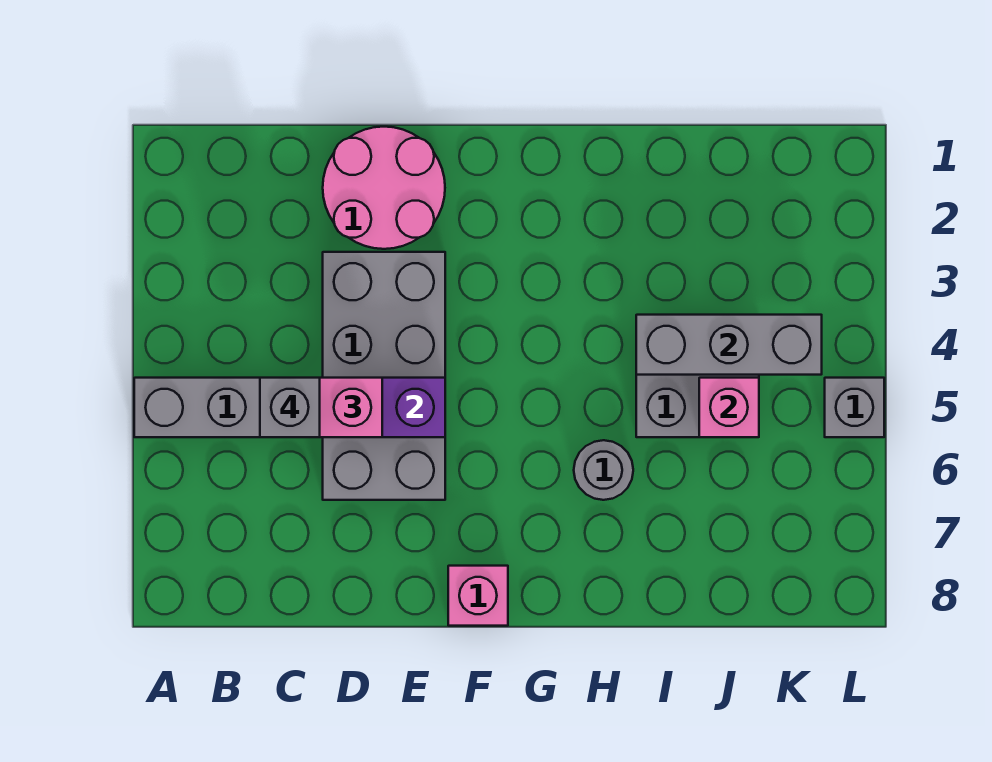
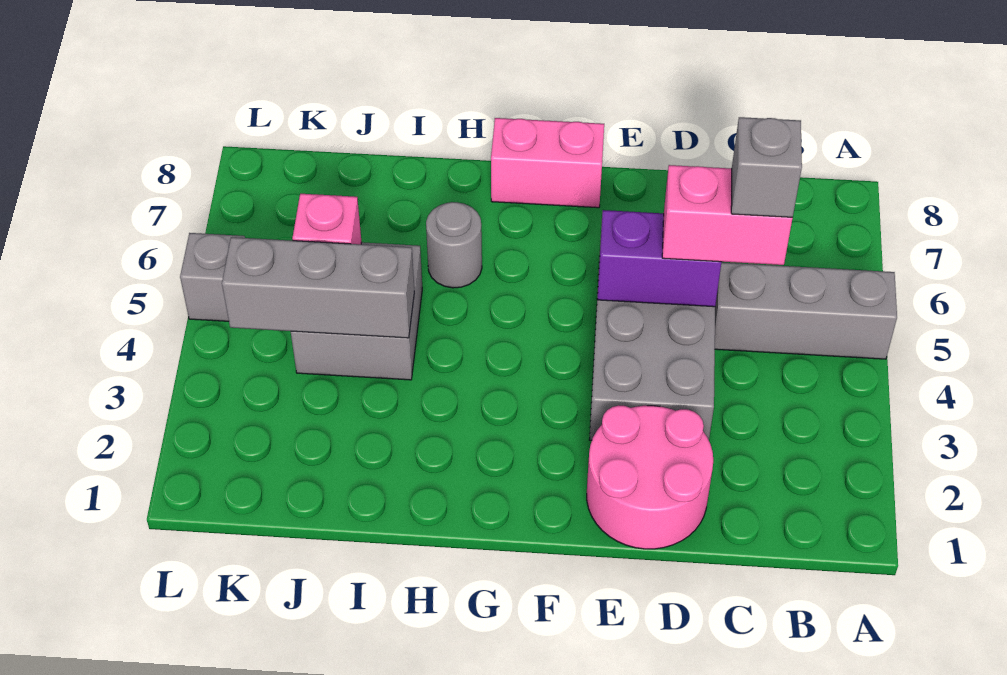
pink 1x1 brick [448,566,508,626] -> pink 1x2 brick [491,118,604,208]

